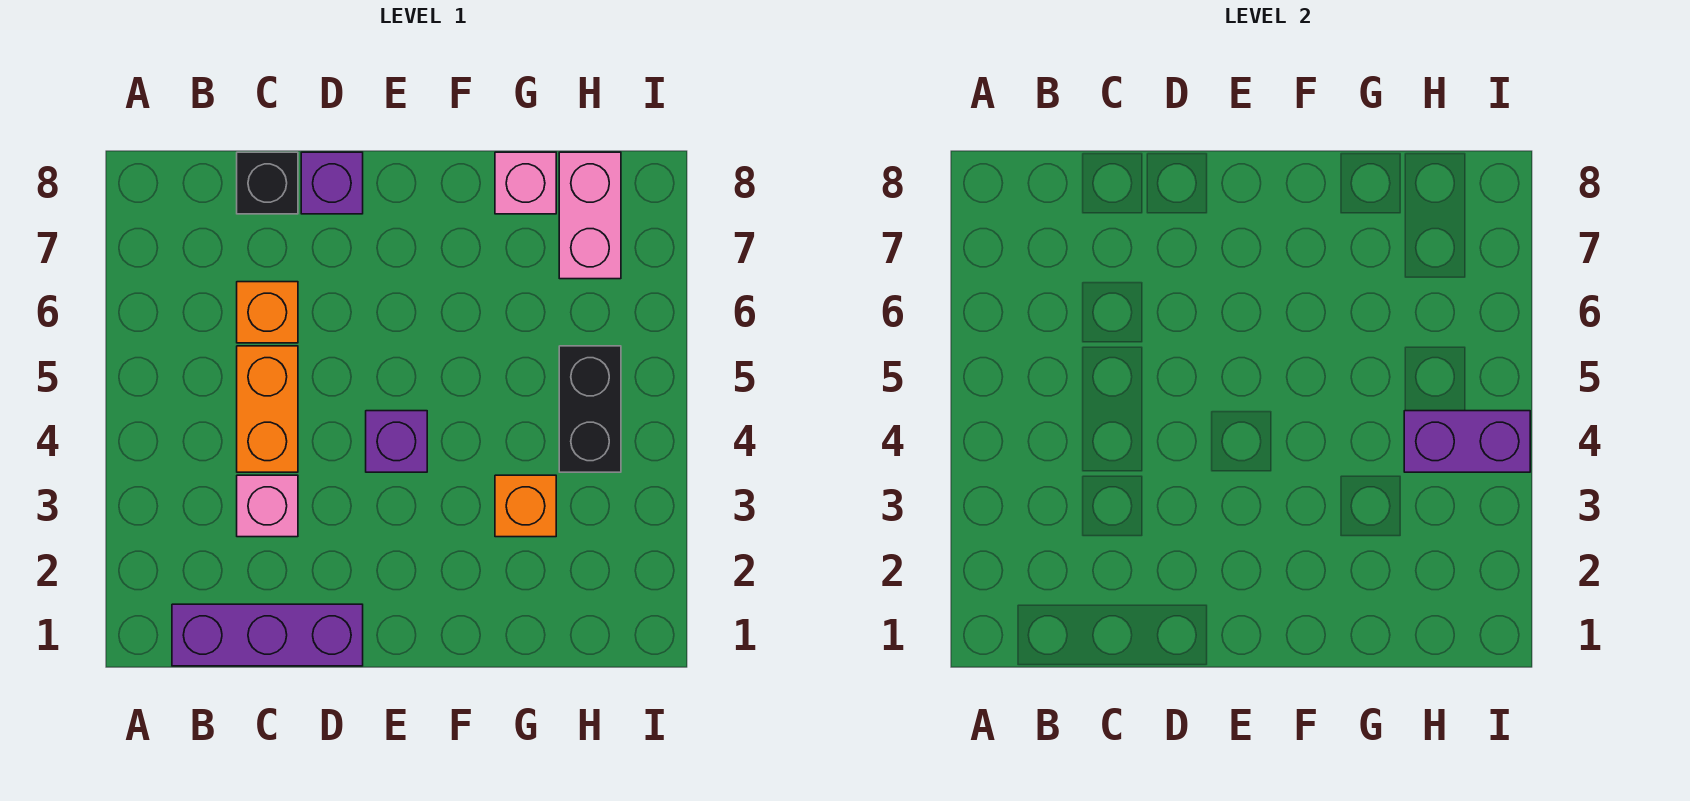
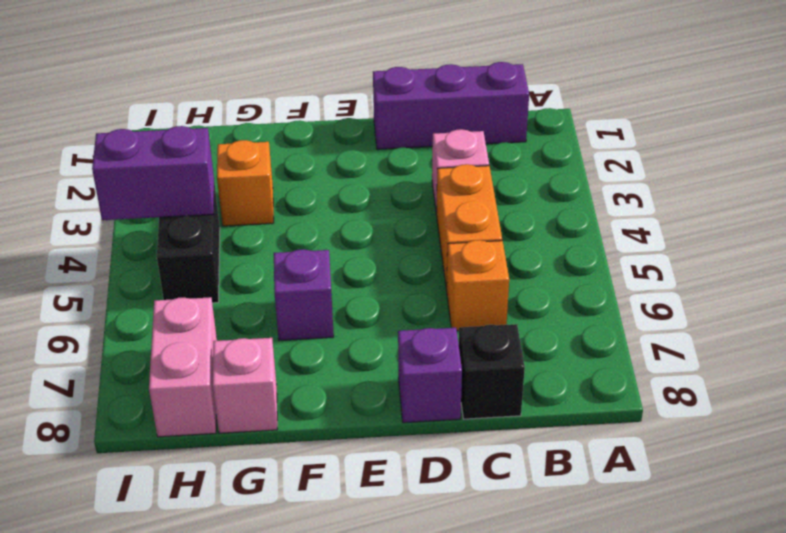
purple 1x1 brick [366,411,427,472] -> purple 1x1 brick moved to [274,249,334,340]

